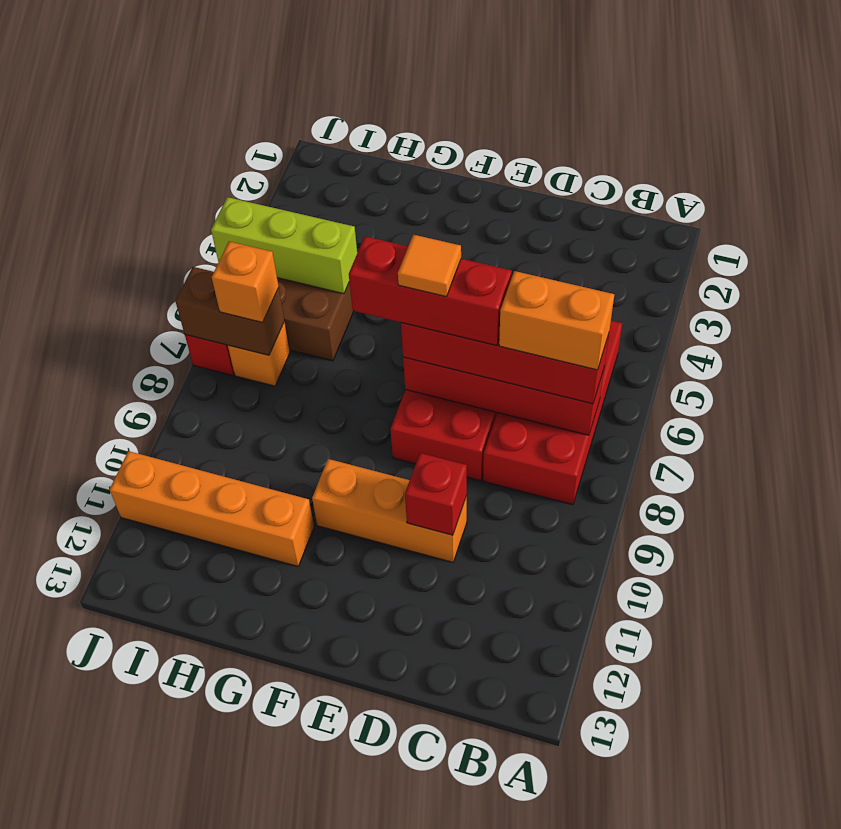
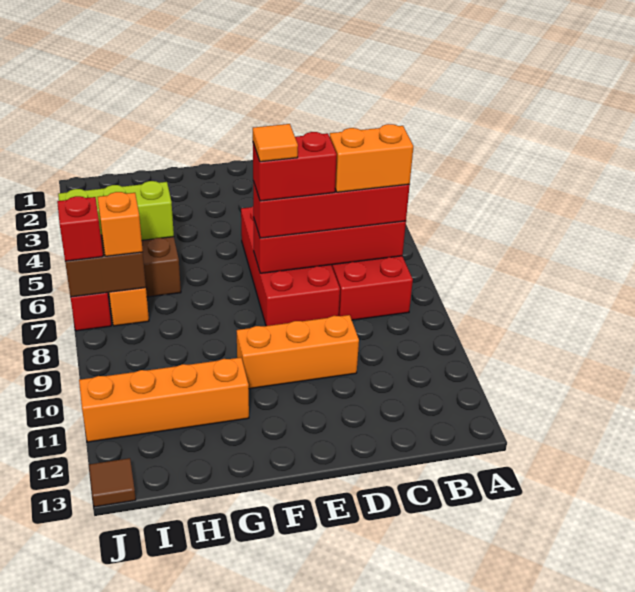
red 1x3 brick [349,236,512,346] -> red 1x2 brick [253,132,337,201]
red 1x1 brick [405,453,467,535] -> red 1x1 brick moved to [57,196,103,261]
none -> brown 1x1 tile [89,458,136,507]

